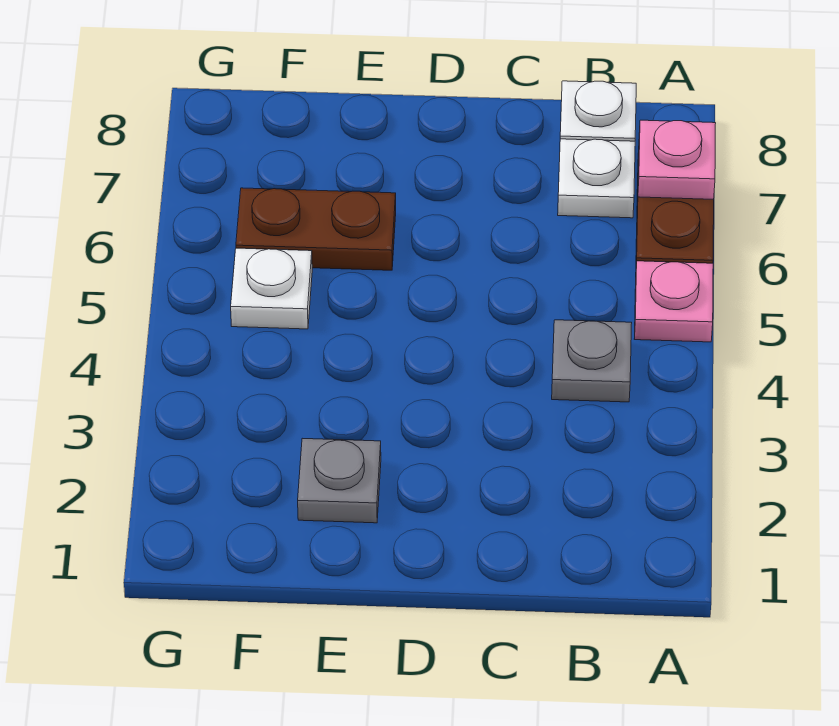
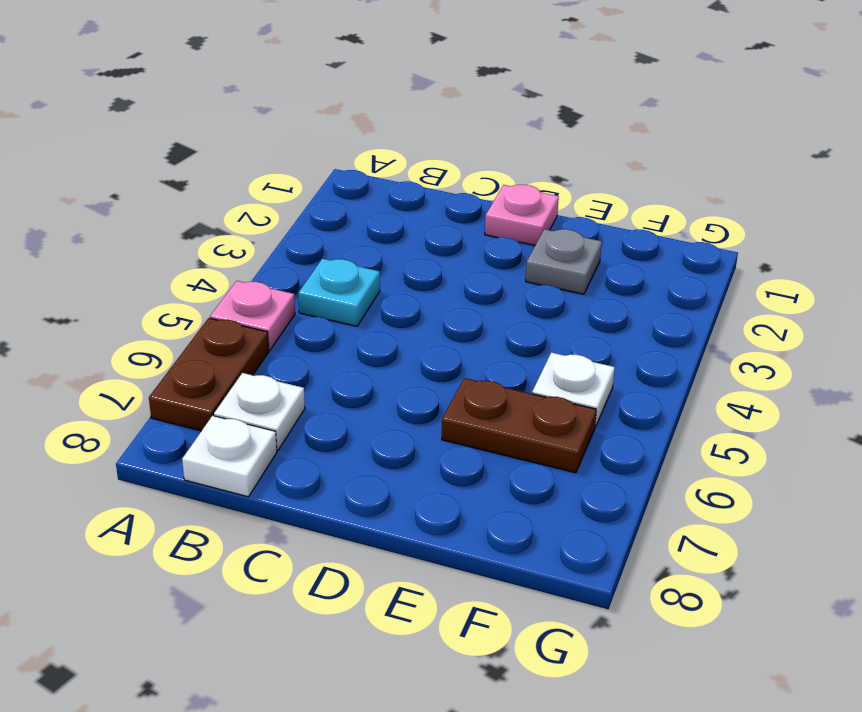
pink 1x1 plate [638,120,716,199] -> pink 1x1 plate moved to [485,185,559,245]
grey 1x1 plate [552,320,632,402] -> cyan 1x1 plate [298,259,380,326]

